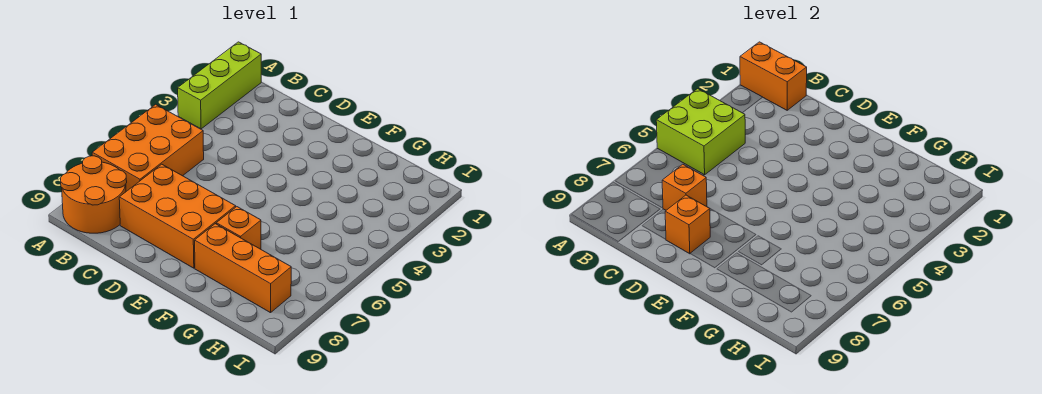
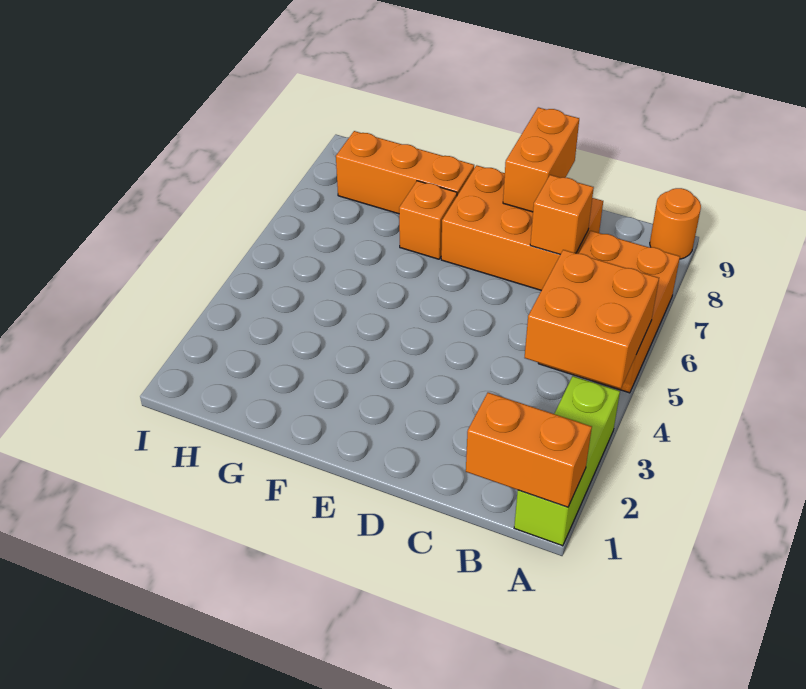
lime 2x2 brick [656,89,745,175] -> orange 2x2 brick [525,250,659,389]
orange 2x2 round brick [60,156,127,233] -> orange 1x1 round brick [650,188,701,259]
orange 1x1 brick [665,195,710,254] -> orange 1x2 brick [503,107,579,212]

